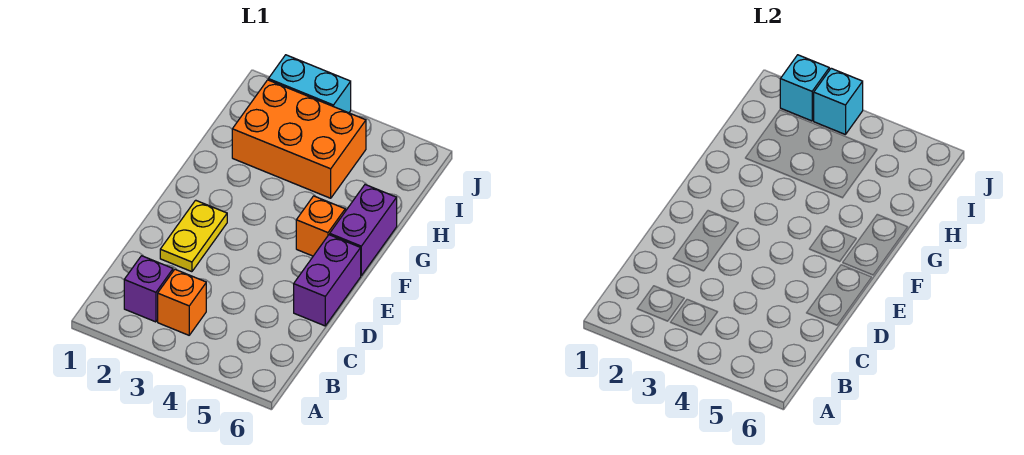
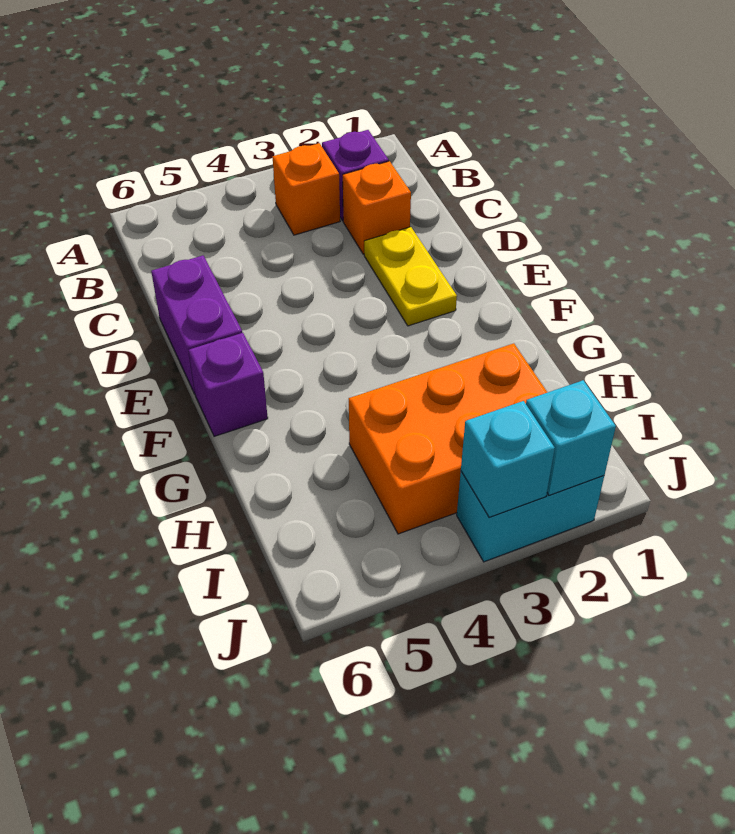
orange 1x1 brick [296,196,345,256] -> orange 1x1 brick moved to [343,161,411,254]
purple 1x2 brick [330,185,397,275] -> purple 1x1 brick [188,333,268,436]

